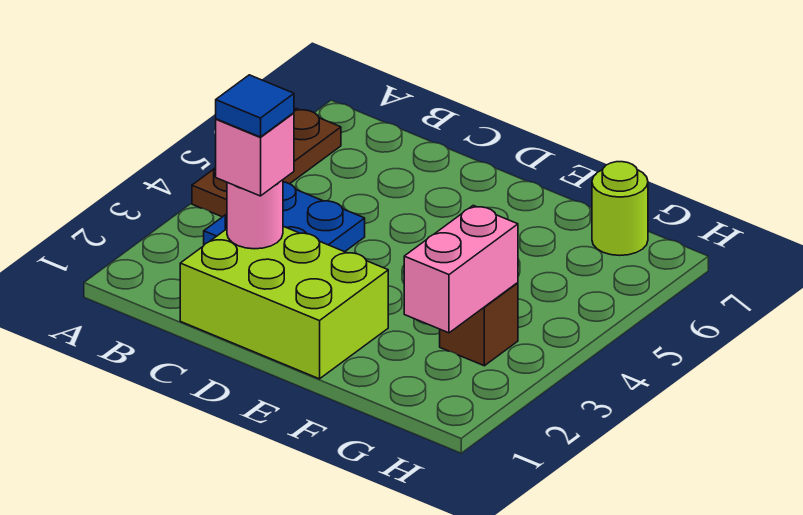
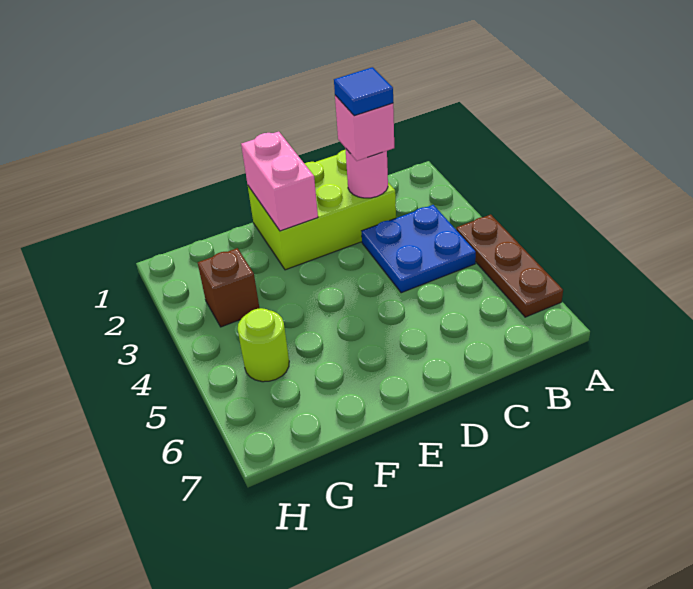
pink 1x2 brick [404,205,518,333] -> pink 1x2 brick moved to [241,132,318,231]
lime 1x1 round brick [592,162,648,256] -> lime 1x1 round brick moved to [238,308,289,382]

